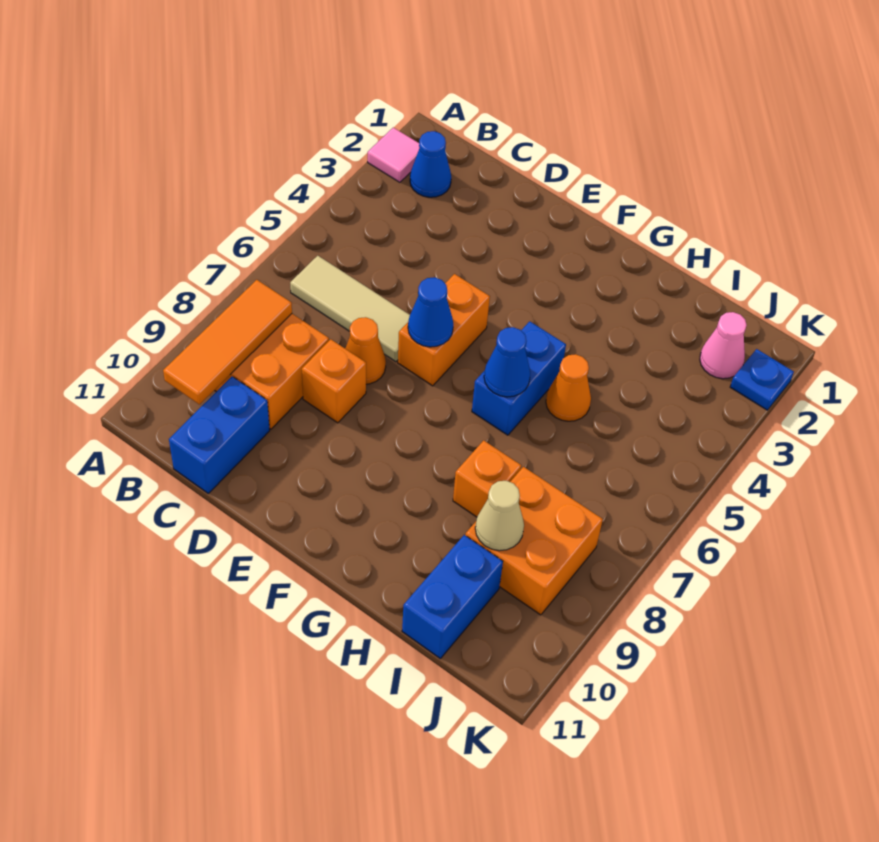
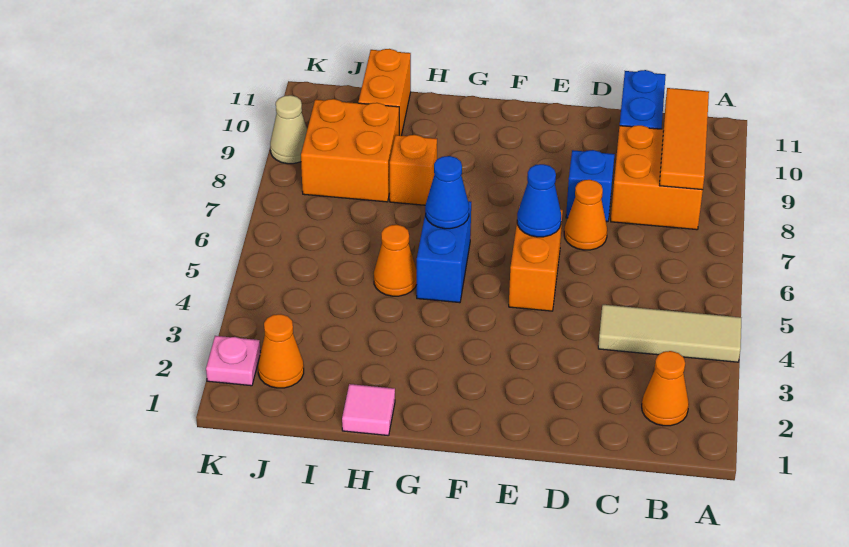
pink 1x1 tile [368,128,419,182] -> pink 1x1 tile moved to [342,384,395,436]
blue 1x1 cone [410,131,451,197] -> orange 1x1 cone [642,351,689,426]
tan 1x3 tile [290,256,410,362] -> tan 1x3 tile moved to [598,305,741,362]
orange 1x1 brick [302,339,366,423] -> blue 1x1 brick [566,150,615,222]
tan 1x1 cone [475,481,524,551] -> tan 1x1 cone moved to [270,95,307,164]
blue 1x2 brick [402,535,503,658] -> orange 1x2 brick [358,49,411,136]
pink 1x1 cone [700,312,747,379] -> orange 1x1 cone [258,314,304,388]
blue 1x1 plate [730,349,794,410] -> pink 1x1 plate [206,336,261,386]

